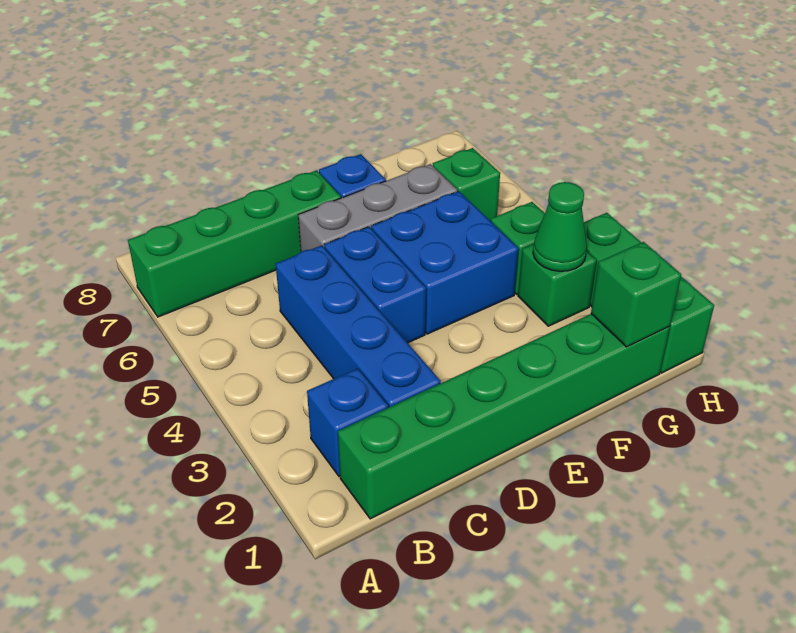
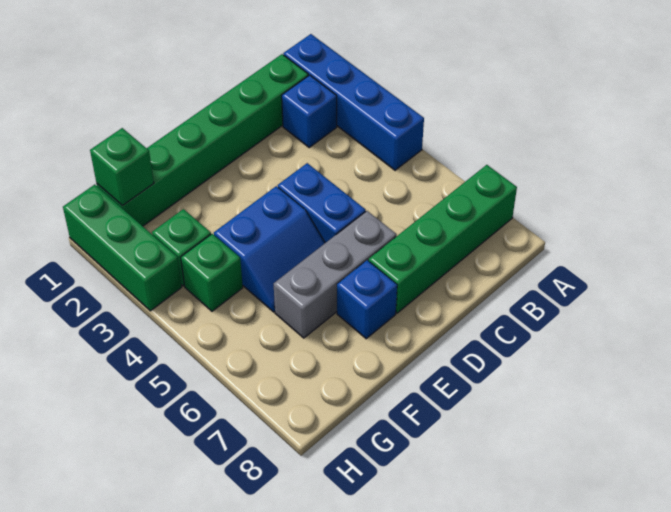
blue 1x4 brick [276,245,441,408] -> blue 1x4 brick moved to [283,34,424,170]
blue 2x2 brick [371,191,519,334] -> blue 2x2 slope [214,186,325,312]
green 1x1 cone [533,182,587,271] -> none
green 1x1 brick [433,148,500,221] -> none

